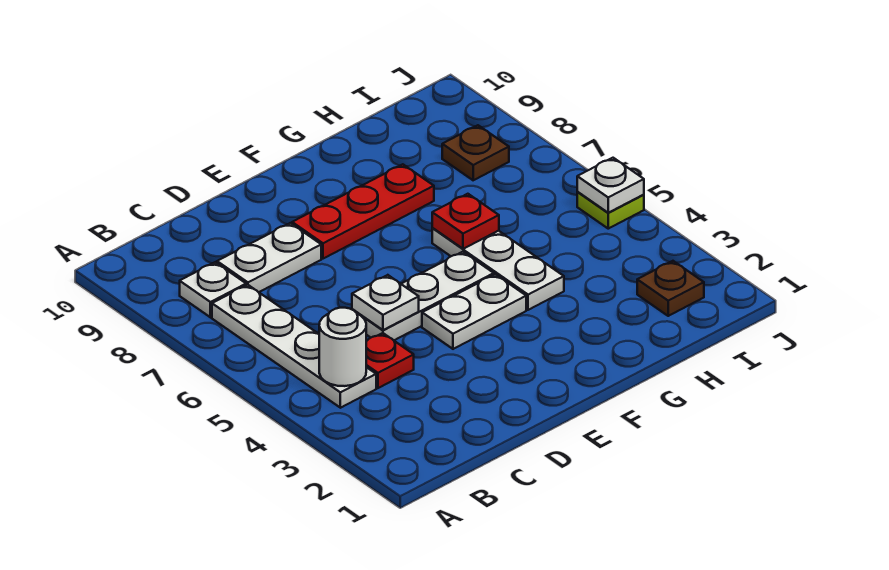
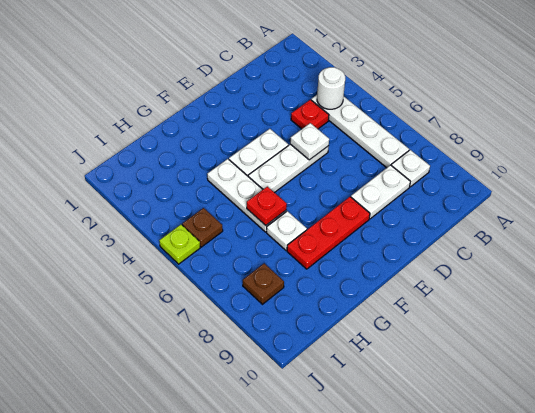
brown 1x1 plate [637,261,704,316] -> brown 1x1 plate moved to [182,208,223,247]
white 1x1 plate [577,158,644,213] -> white 1x1 plate moved to [267,211,307,250]

